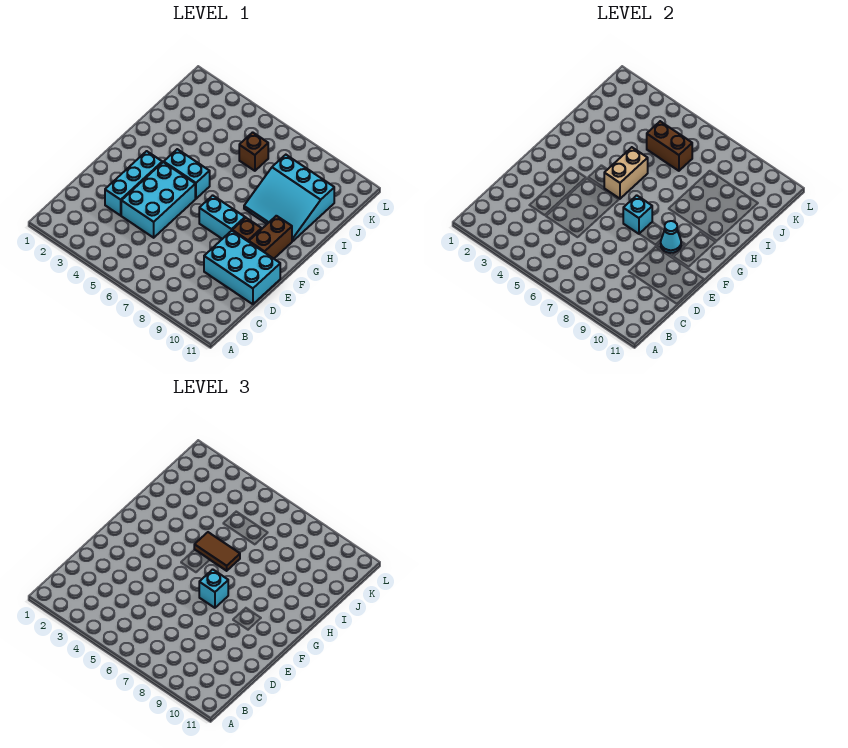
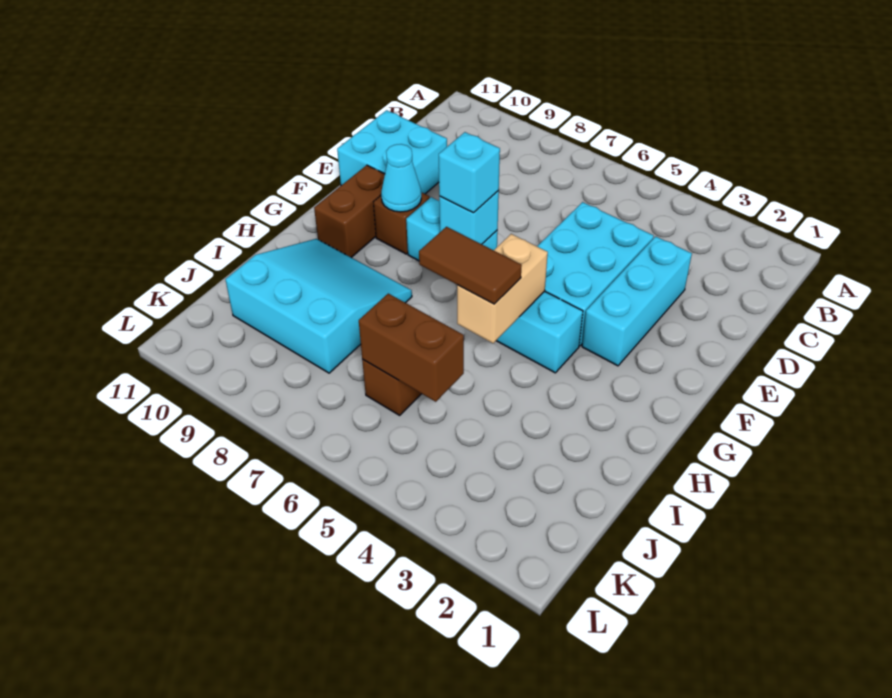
cyan 2x3 brick [204,231,280,304] -> cyan 2x2 brick [337,110,447,194]

